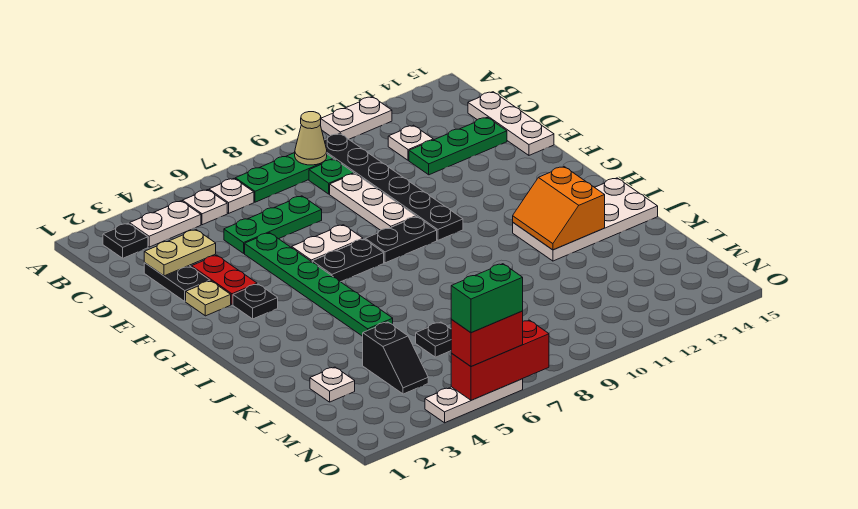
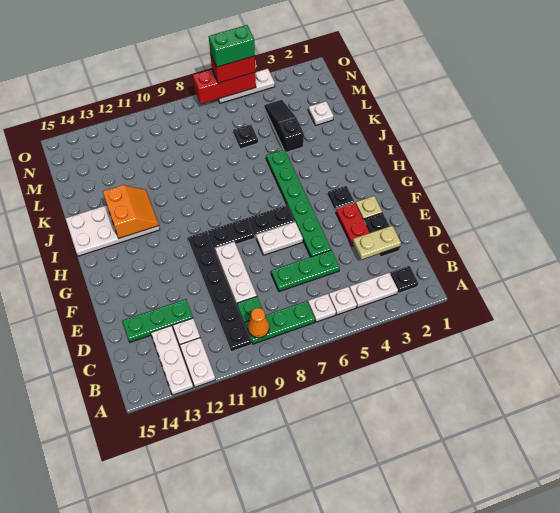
white 1x2 plate [321,97,392,139] -> white 1x2 plate turned to [180,338,215,387]
tan 1x1 cone [294,112,327,165] -> orange 1x1 cone [248,308,269,338]
white 1x3 plate [468,92,554,155] -> white 1x3 plate moved to [151,326,193,395]
black 1x2 slope [363,322,428,394] -> black 1x3 slope [264,100,304,152]

